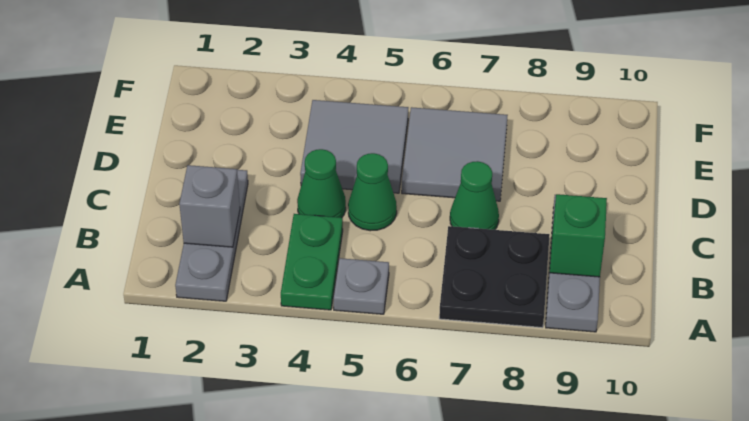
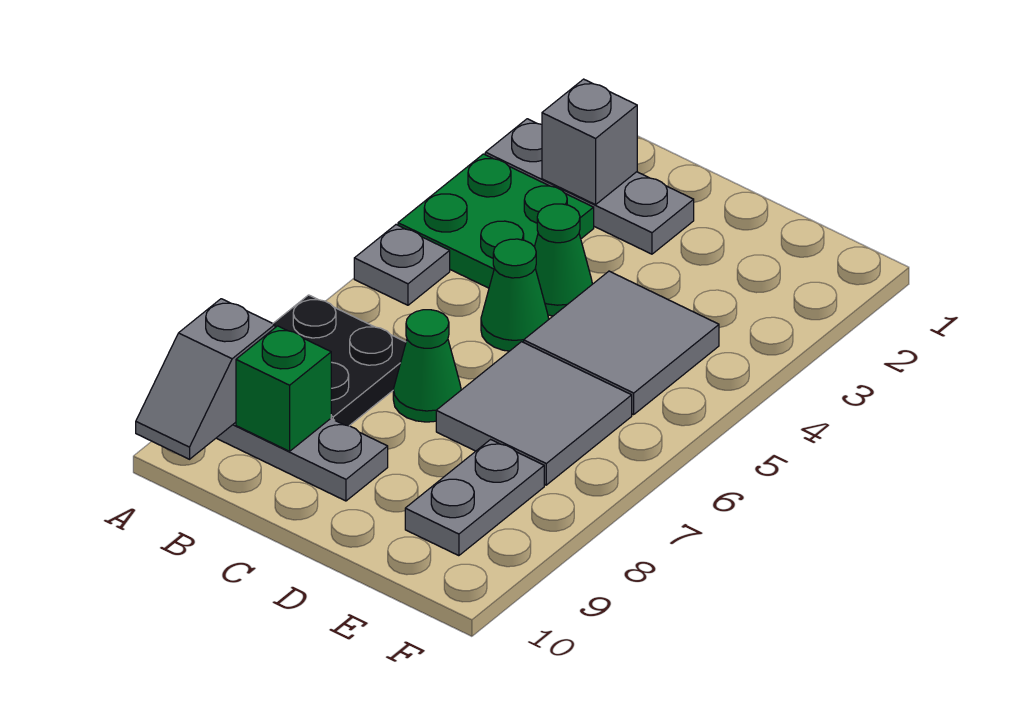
green 1x2 plate [281,214,343,310] -> green 2x2 plate [398,154,594,288]
none -> grey 1x2 slope [136,299,275,459]
none -> grey 1x2 plate [405,440,544,556]

